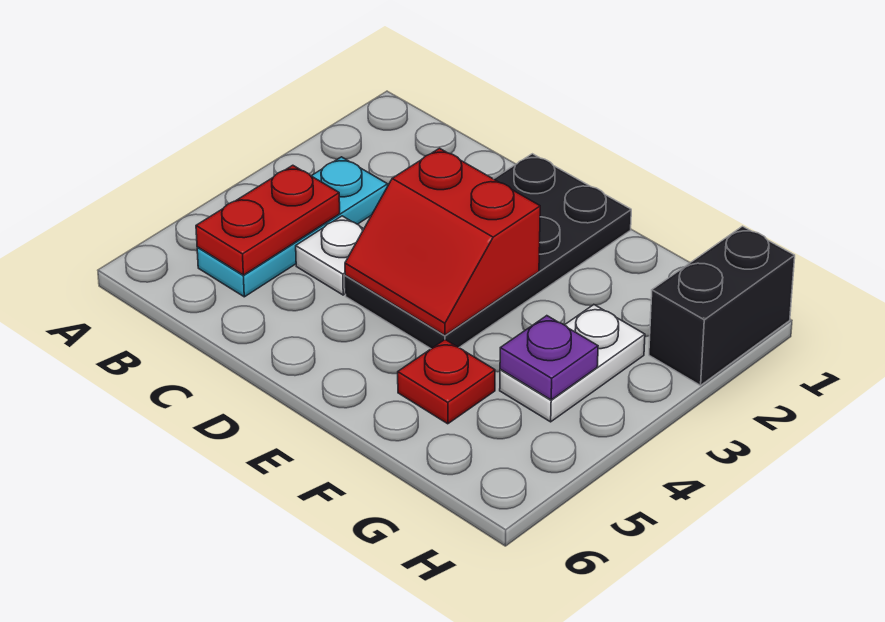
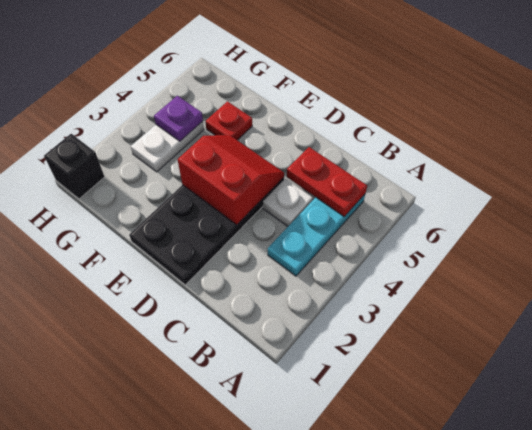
red 1x2 plate [196,165,340,275] -> red 1x2 plate turned to [287,147,367,217]
black 1x2 brick [649,226,795,385] -> black 1x1 brick [44,134,105,199]

